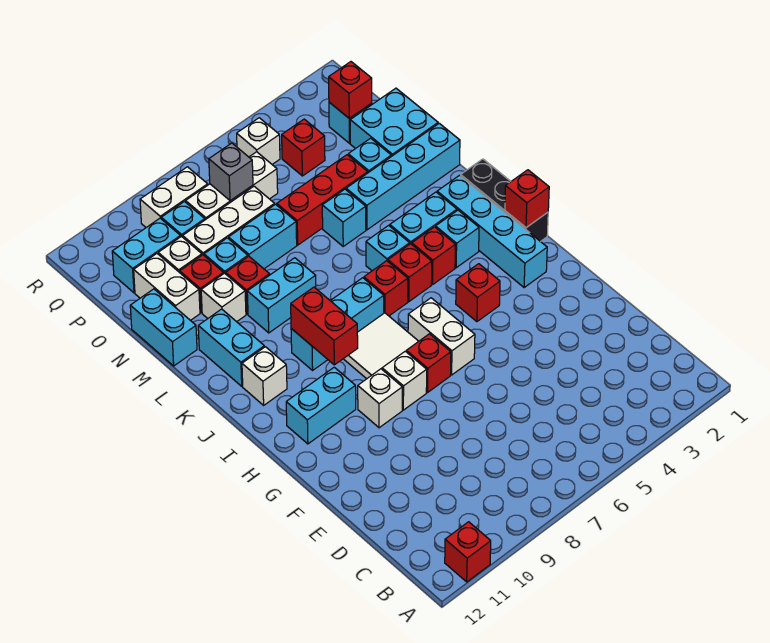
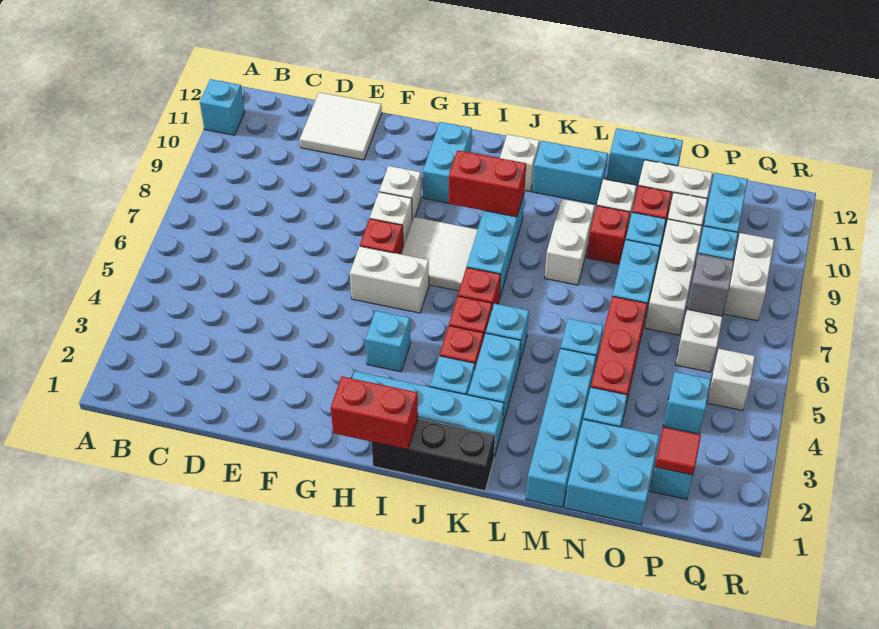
red 1x1 brick [445,522,491,582] -> cyan 1x1 brick [200,79,245,135]
none -> white 2x2 tile [300,92,382,160]
red 1x1 brick [456,264,500,322] -> cyan 1x1 brick [365,311,411,372]
red 1x1 brick [505,170,549,228] -> red 1x2 brick [331,377,418,449]
cyan 1x2 brick [247,258,316,333] -> white 1x2 brick [545,199,595,285]
red 1x1 brick [329,62,372,118] -> red 1x1 tile [655,427,701,475]
red 1x1 brick [282,119,325,176] -> cyan 1x1 brick [663,372,711,434]

